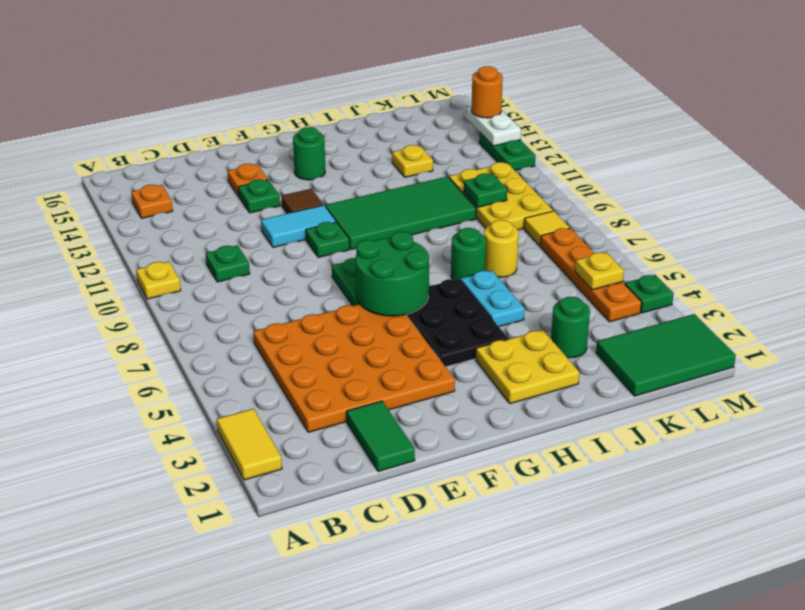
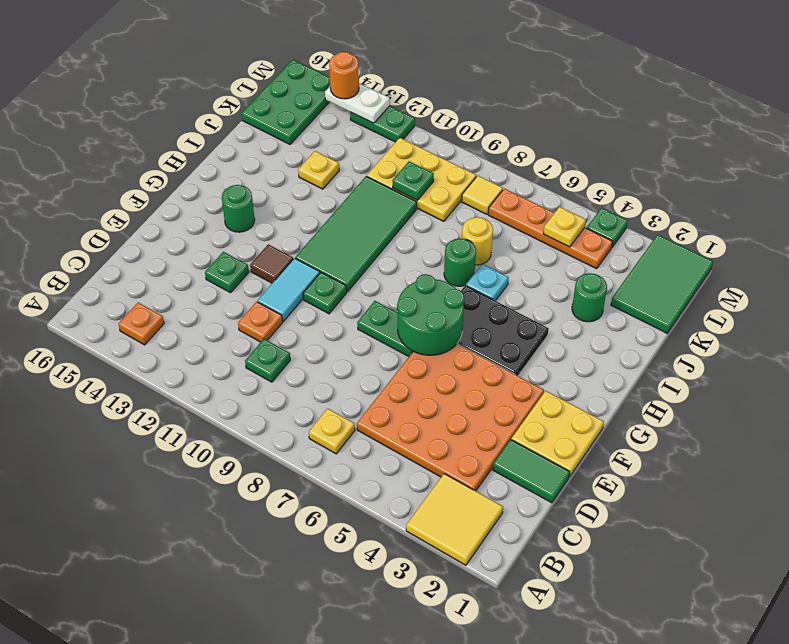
yellow 1x2 tile [217,409,282,480] -> yellow 2x2 tile [406,474,503,565]
yellow 1x1 plate [136,262,181,299] -> yellow 1x1 plate moved to [309,408,355,454]
orange 1x1 plate [228,164,268,196] -> orange 1x1 plate moved to [238,302,283,342]
yellow 2x2 plate [476,330,579,404] -> yellow 2x2 plate moved to [511,391,604,477]
cyan 1x2 plate [461,270,525,327] -> cyan 1x1 plate [466,264,509,301]
none -> green 2x3 plate [242,60,330,144]

